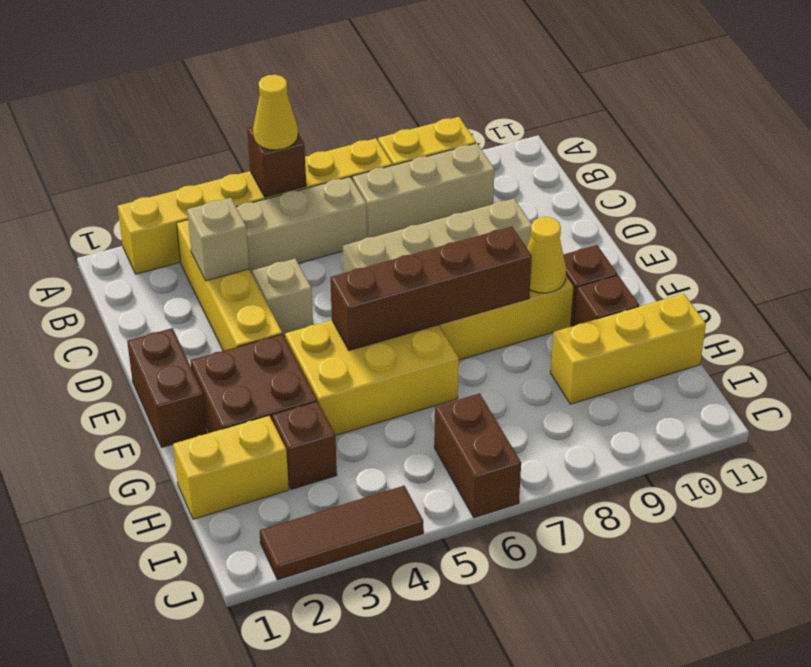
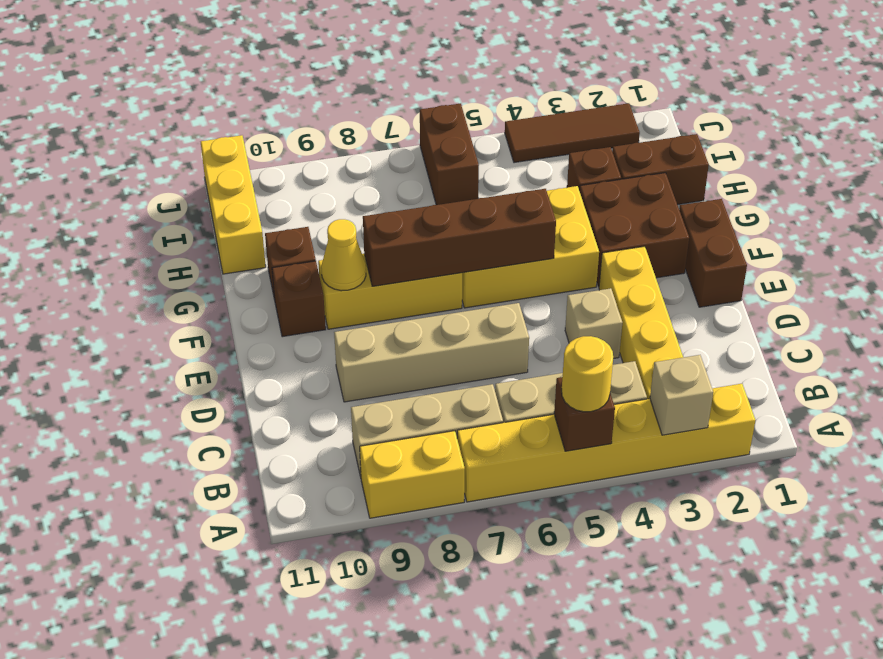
yellow 1x1 cone [253,75,298,150] -> yellow 1x1 round brick [562,336,613,412]
tan 1x1 brick [187,198,249,281] -> tan 1x1 brick moved to [650,355,713,435]
yellow 1x2 brick [173,416,289,519] -> brown 1x2 brick [612,134,709,205]
yellow 1x3 brick [550,294,706,404] -> yellow 1x3 brick turned to [201,135,266,274]

